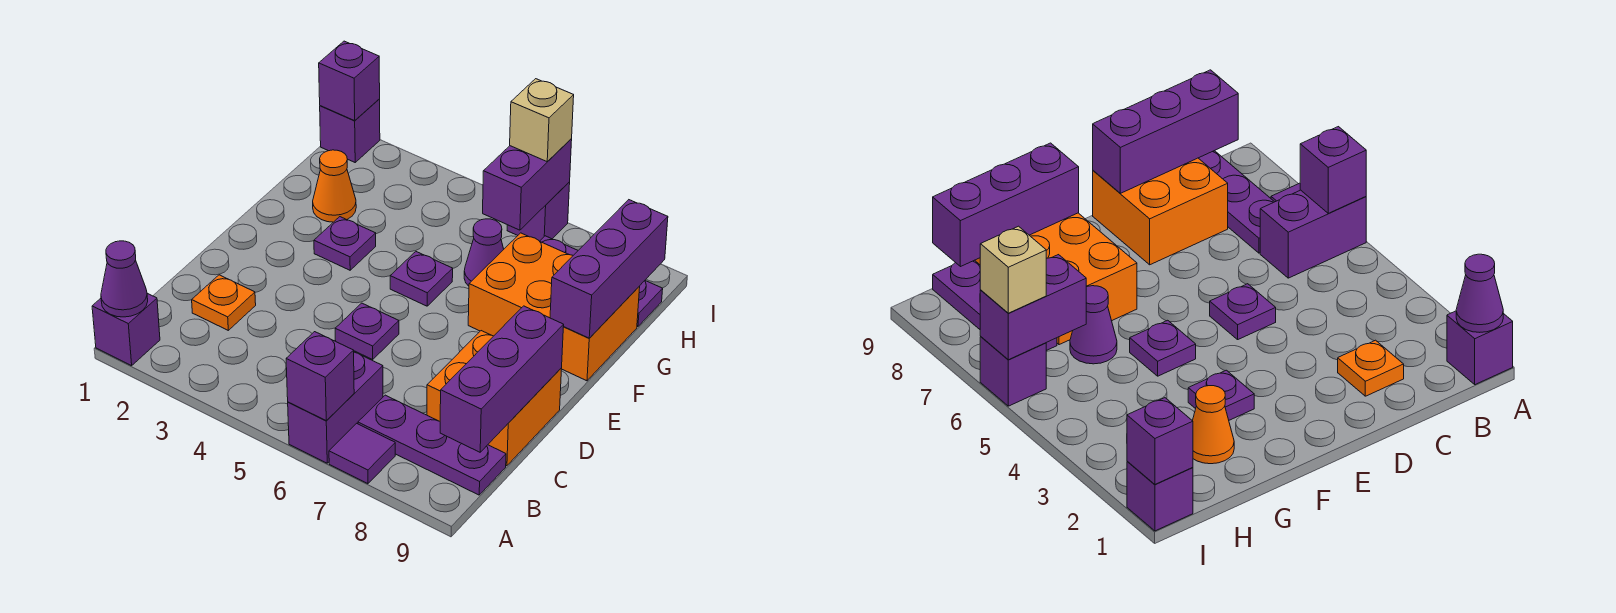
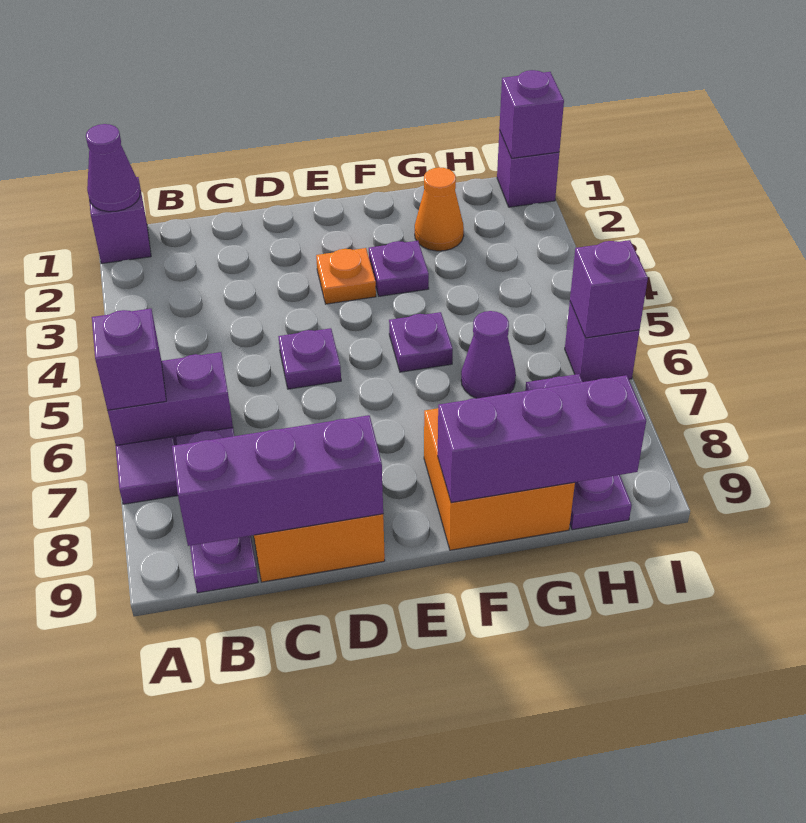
orange 1x1 plate [192,275,256,330] -> orange 1x1 plate moved to [316,248,376,304]
orange 2x3 brick [468,233,640,381] -> orange 2x2 brick [424,408,575,550]
purple 1x2 brick [483,139,572,230] -> purple 1x1 brick [570,240,648,338]
tan 1x1 brick [510,79,574,162] -> none

